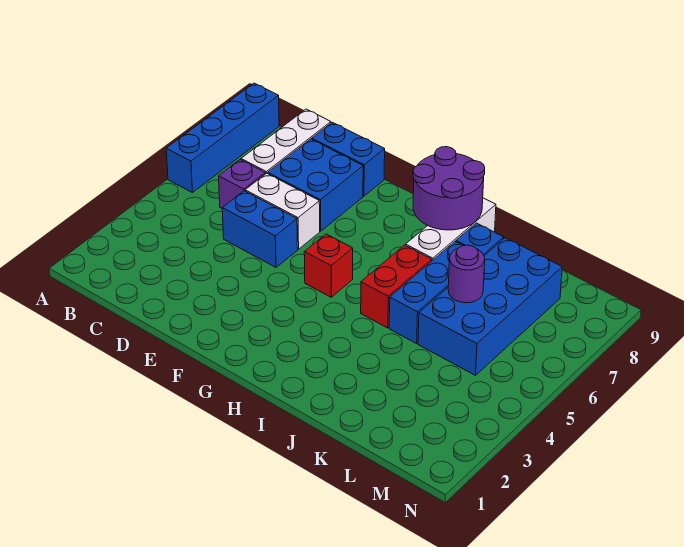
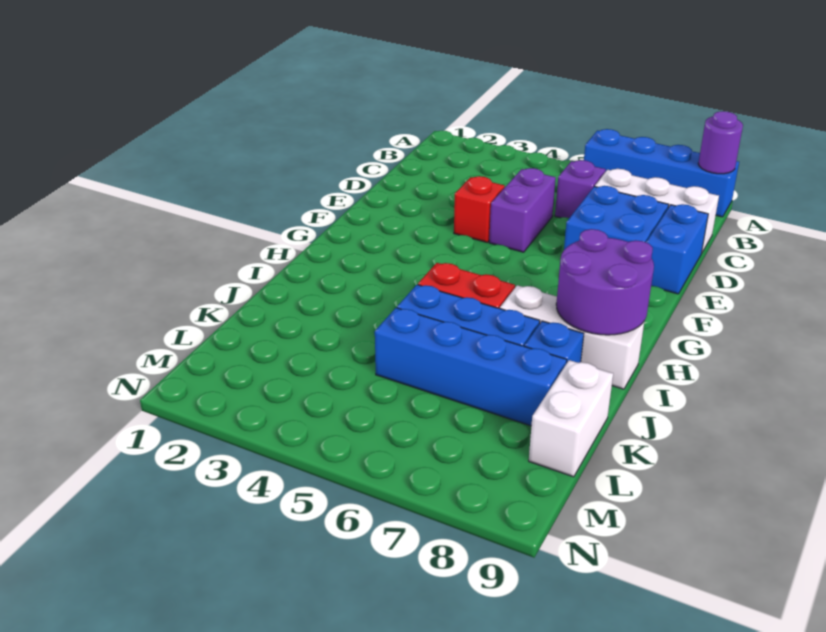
blue 1x2 brick [222,191,298,267] -> purple 1x2 brick [489,168,556,252]
white 1x2 brick [245,173,320,249] -> white 1x2 brick moved to [529,360,613,477]
red 1x1 brick [304,234,353,297] -> red 1x1 brick moved to [454,176,505,242]
blue 2x4 brick [418,238,562,375] -> blue 1x4 brick [375,308,567,426]
purple 1x1 round brick [448,245,485,303] -> purple 1x1 round brick moved to [698,111,743,174]

